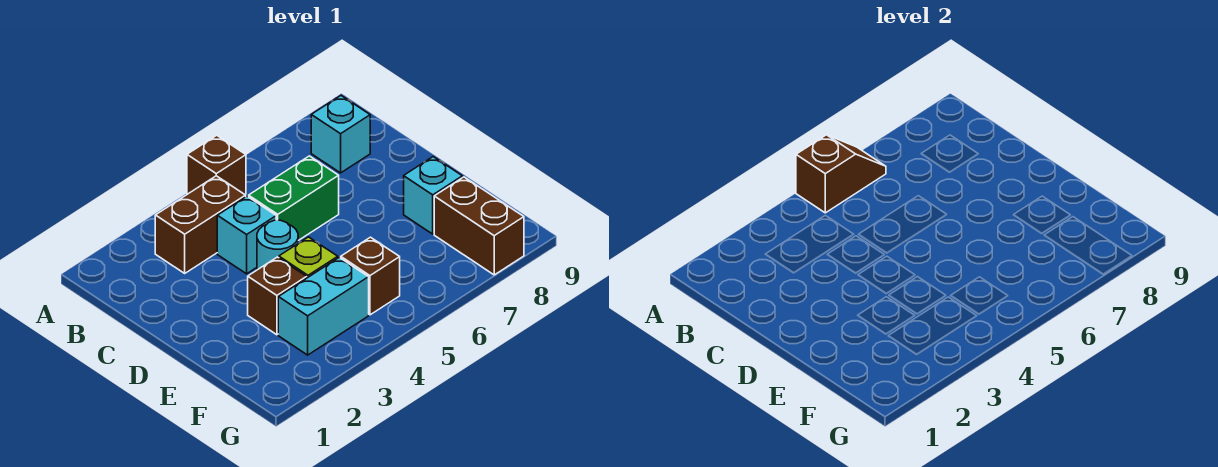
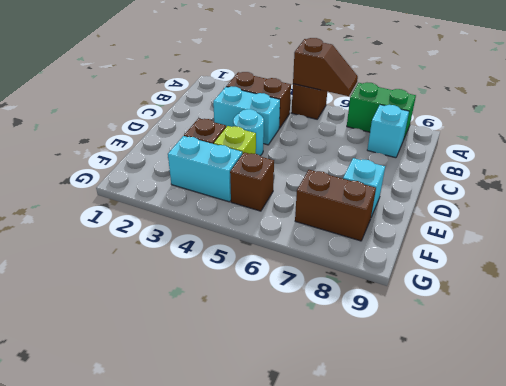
cyan 1x1 brick [217,196,276,274] -> cyan 1x2 brick [213,87,280,145]
green 1x2 brick [249,156,339,241] -> green 1x2 brick moved to [347,83,416,138]
brown 1x2 brick [434,177,524,275] -> brown 1x2 brick turned to [295,170,376,241]

